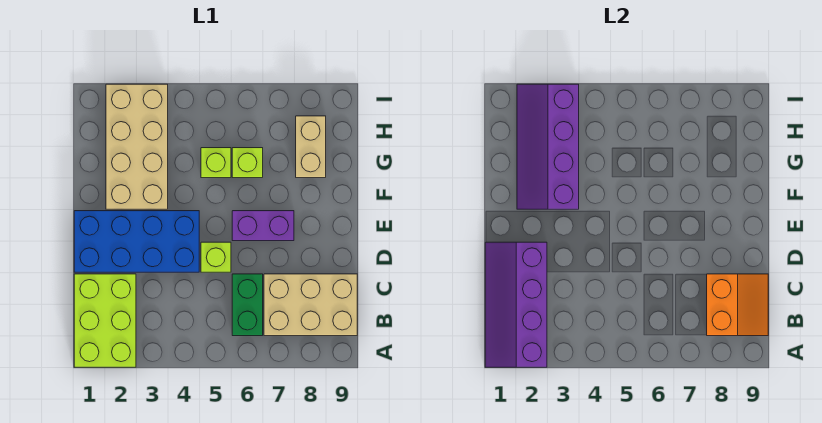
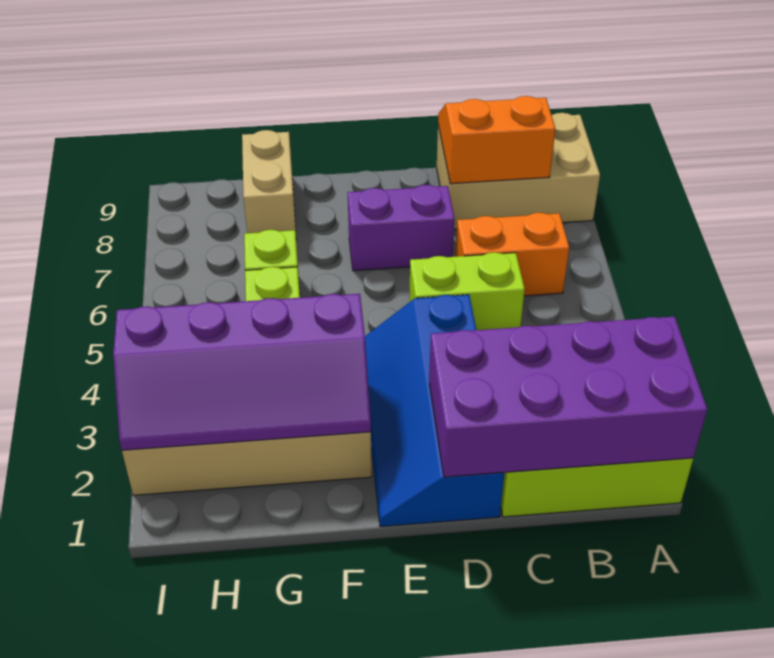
purple 2x4 slope [485,242,547,367] -> purple 2x4 brick [429,317,707,477]
green 1x2 brick [232,274,263,336] -> orange 1x2 brick [455,213,569,296]
tan 2x3 brick [264,274,357,336] -> tan 2x3 brick turned to [437,113,600,230]
blue 2x4 brick [74,211,199,272] -> blue 2x4 slope [365,295,504,527]
lime 1x1 brick [201,242,231,272] -> lime 1x2 brick [409,252,525,330]
purple 1x2 brick [232,211,294,241] -> purple 1x2 brick turned to [348,185,454,271]
tan 1x2 brick [296,116,326,178] -> tan 1x2 brick turned to [242,130,296,233]

